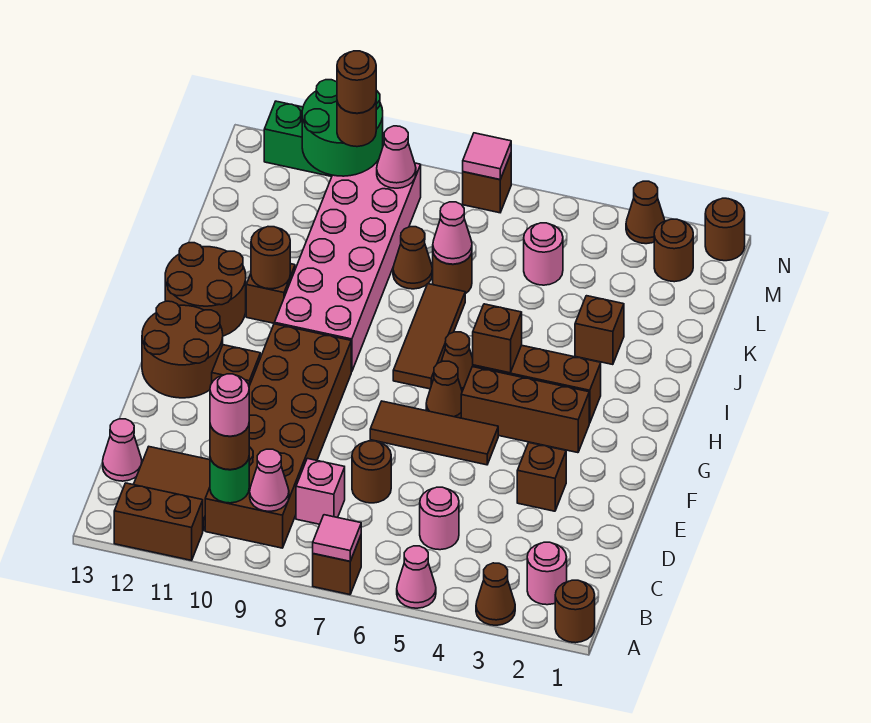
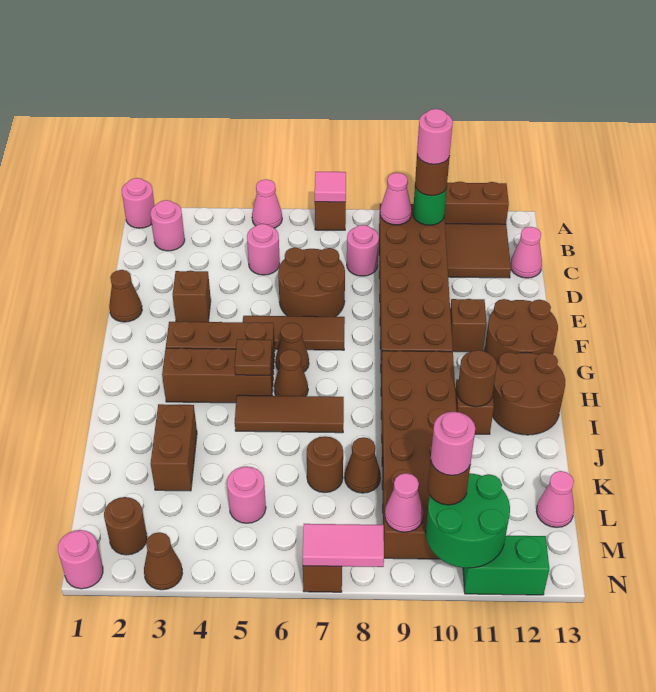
brown 1x1 round brick [555,580,595,643] -> pink 1x1 round brick [122,178,155,228]
brown 1x1 cone [476,563,515,625] -> brown 1x1 cone moved to [109,270,142,322]
pink 1x1 brick [296,458,345,524] -> pink 1x1 round brick [347,225,379,276]
brown 1x1 round brick [352,441,391,503] -> brown 2x2 round brick [278,248,345,317]
brown 1x1 brick [473,304,522,373] -> brown 1x1 plate [235,339,272,375]
brown 1x3 tile [393,284,465,389] -> brown 1x3 tile turned to [235,395,344,433]
pink 2x6 brick [274,160,421,372] -> brown 2x6 brick [381,351,457,559]
brown 1x1 brick [575,296,624,365] -> brown 1x2 brick [151,404,197,491]
pink 1x1 cone [433,202,472,264] -> pink 1x1 cone moved to [537,471,574,527]
brown 1x1 round brick [337,51,376,113] -> pink 1x1 round brick [431,412,475,475]
brown 1x1 round brick [705,198,745,261] -> pink 1x1 round brick [58,530,103,589]
pink 1x1 tile [463,133,511,180] -> pink 1x2 tile [302,524,384,567]

